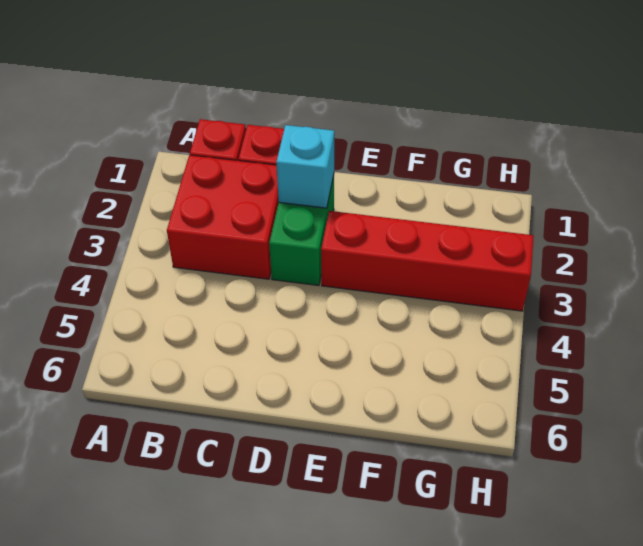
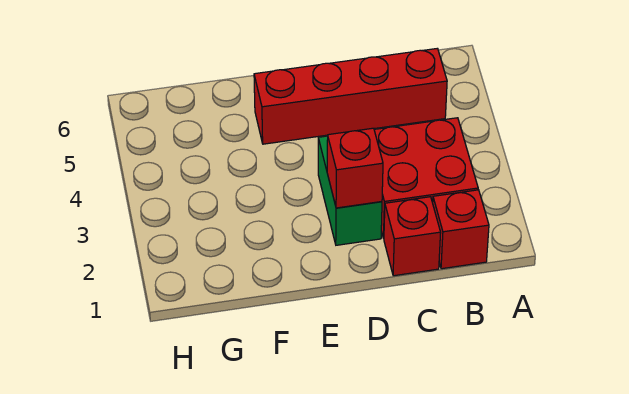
cyan 1x1 brick [276,125,334,208] -> red 1x1 brick [327,128,383,208]
red 1x4 brick [321,211,534,311] -> red 1x4 brick moved to [254,48,447,144]

